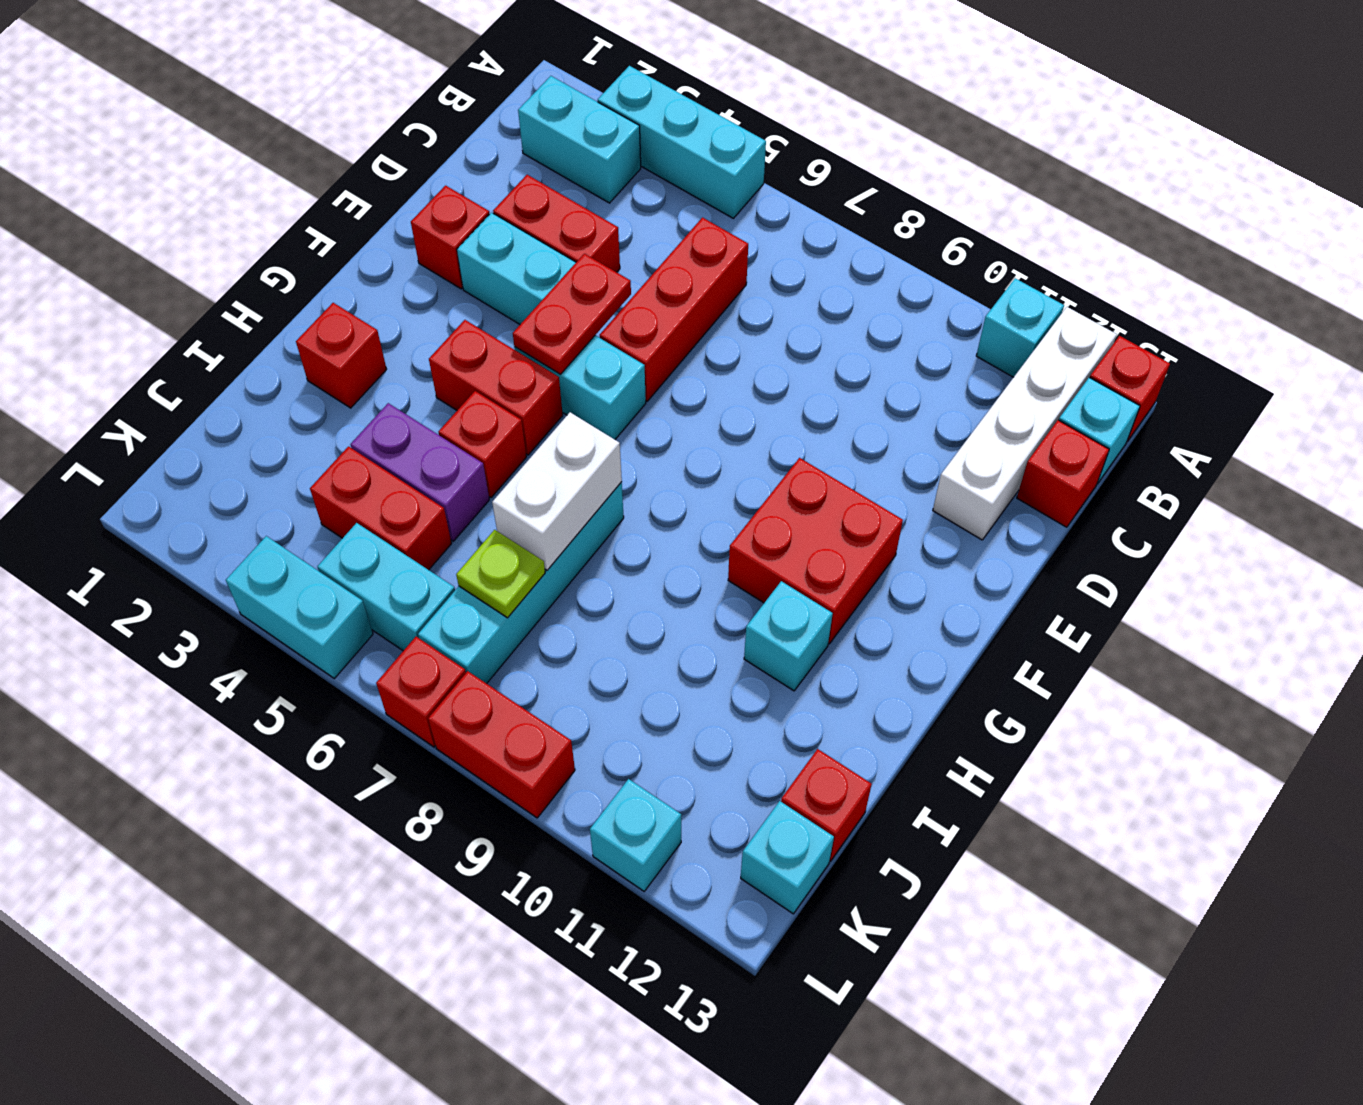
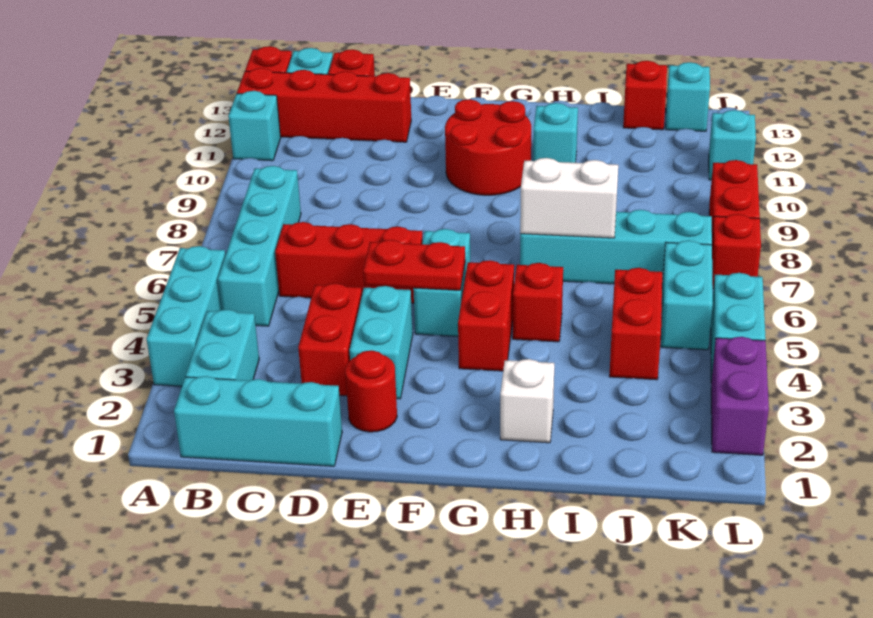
white 1x4 brick [933,307,1117,540] -> red 1x4 brick [237,68,411,142]
none -> cyan 1x3 brick [174,376,342,466]
none -> cyan 1x4 brick [218,166,301,326]
red 1x1 brick [411,186,489,289] -> red 1x1 round brick [345,350,397,432]
red 2x2 brick [728,458,903,644] -> red 2x2 round brick [445,99,531,195]
red 1x1 brick [296,303,387,408] -> white 1x1 brick [500,359,554,443]
purple 1x2 brick [351,403,489,541] -> purple 1x2 brick moved to [711,337,769,455]
lime 1x1 plate [456,530,545,618] -> none

